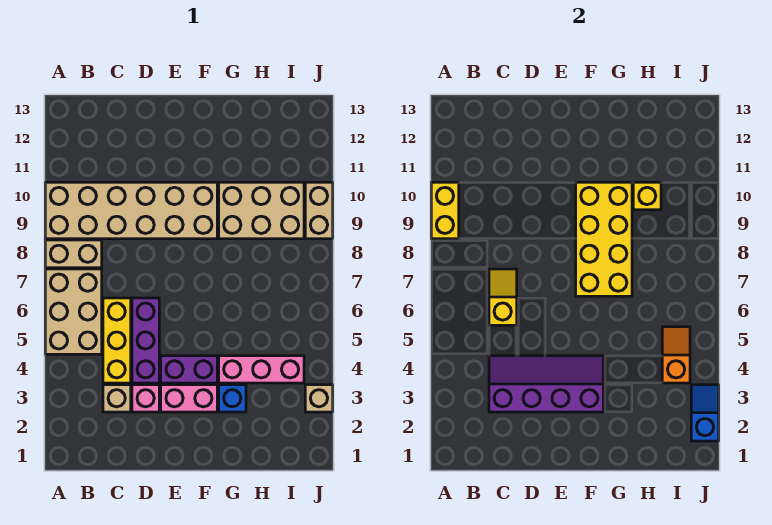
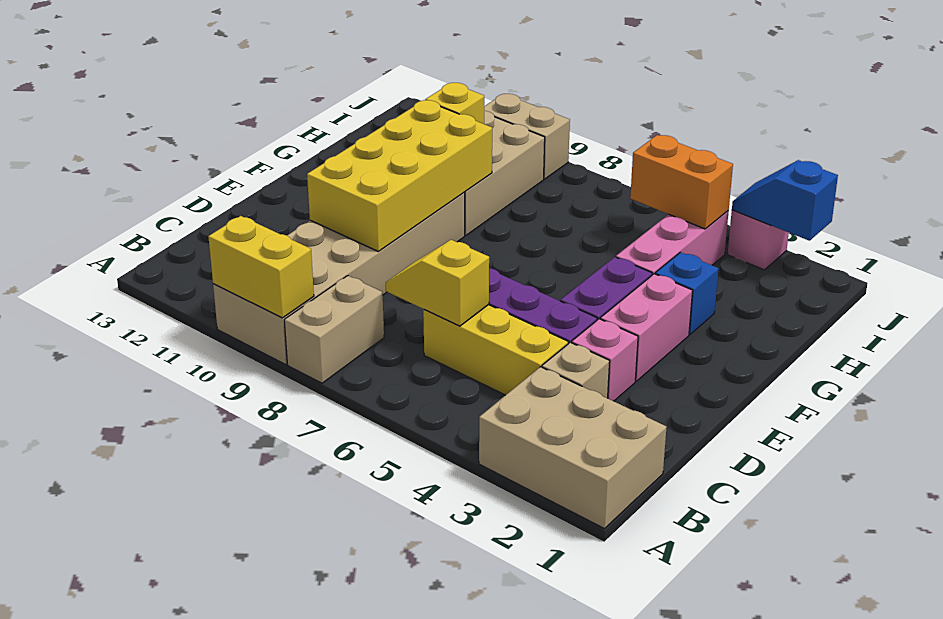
tan 2x3 brick [45,269,102,354] -> tan 2x3 brick moved to [479,367,666,529]
purple 2x4 slope [489,356,603,412] -> none
yellow 2x4 brick [576,182,632,296] -> yellow 2x4 brick turned to [307,100,492,252]
orange 1x2 slope [662,327,690,383] -> orange 1x2 brick [630,135,733,229]
tan 1x1 brick [305,385,333,412] -> pink 1x1 brick [728,210,789,270]

